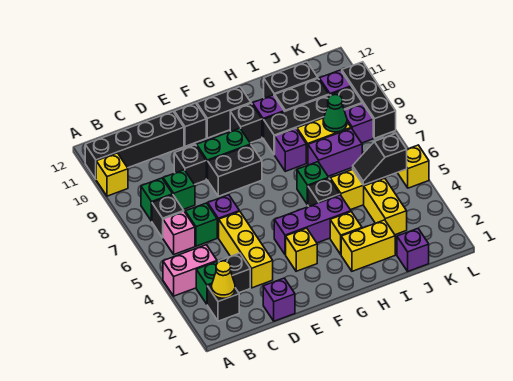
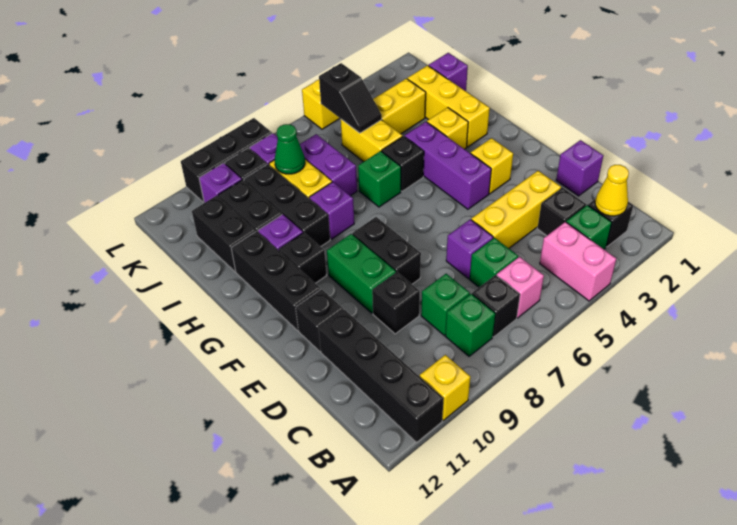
black 1x2 brick [197,87,251,138] -> black 1x3 brick [231,231,321,330]
yellow 1x2 brick [341,220,395,271] -> yellow 1x3 brick [407,65,490,147]

